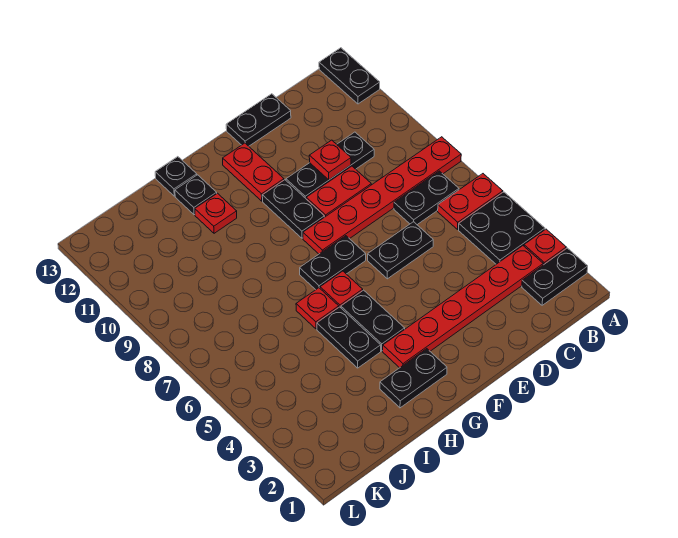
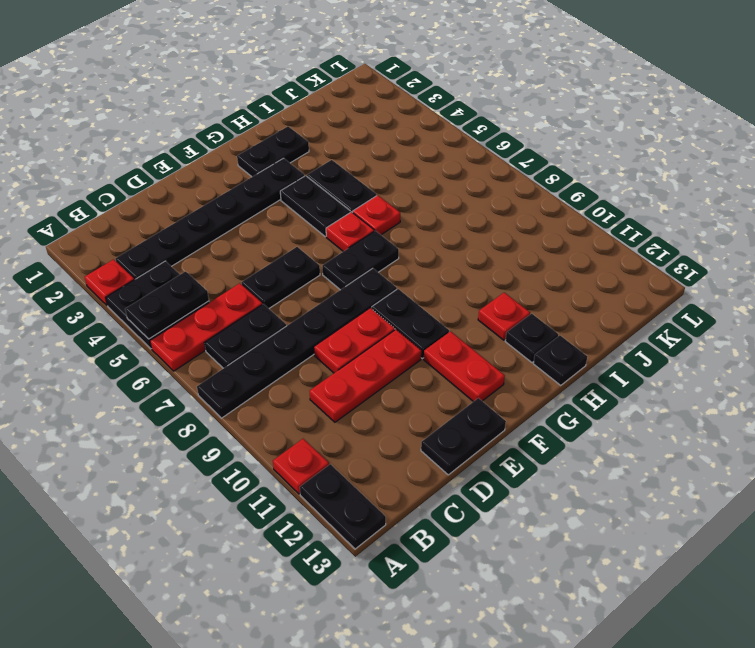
black 1x2 plate [522,248,588,305] -> black 1x2 plate moved to [125,271,209,339]
red 1x2 plate [438,174,503,229] -> red 1x3 plate [150,283,262,371]
red 1x6 plate [303,137,461,254] -> black 1x6 plate [197,268,397,418]
red 1x6 plate [383,246,543,368] -> black 1x6 plate [115,158,305,280]
black 1x3 plate [286,132,374,198] -> red 1x3 plate [310,330,421,422]
red 1x1 plate [309,140,351,180] -> red 1x1 plate moved to [273,439,329,494]

